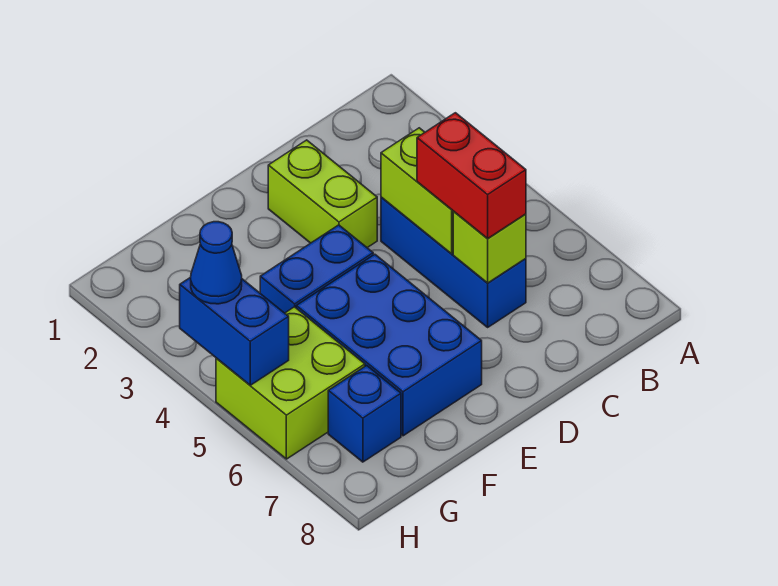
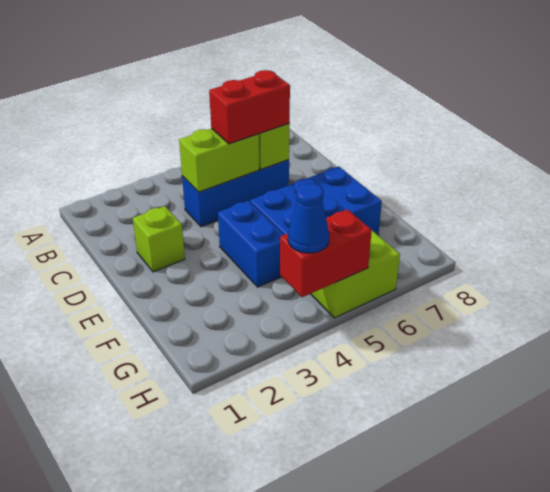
lime 1x2 brick [268,140,377,248] -> lime 1x1 brick [133,206,185,272]
blue 1x1 brick [328,366,401,462] -> none
blue 1x2 brick [180,277,289,385] -> red 1x2 brick [280,209,372,297]

